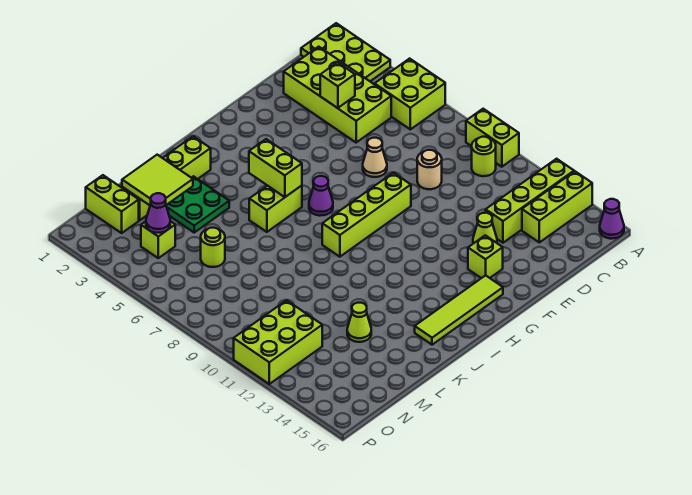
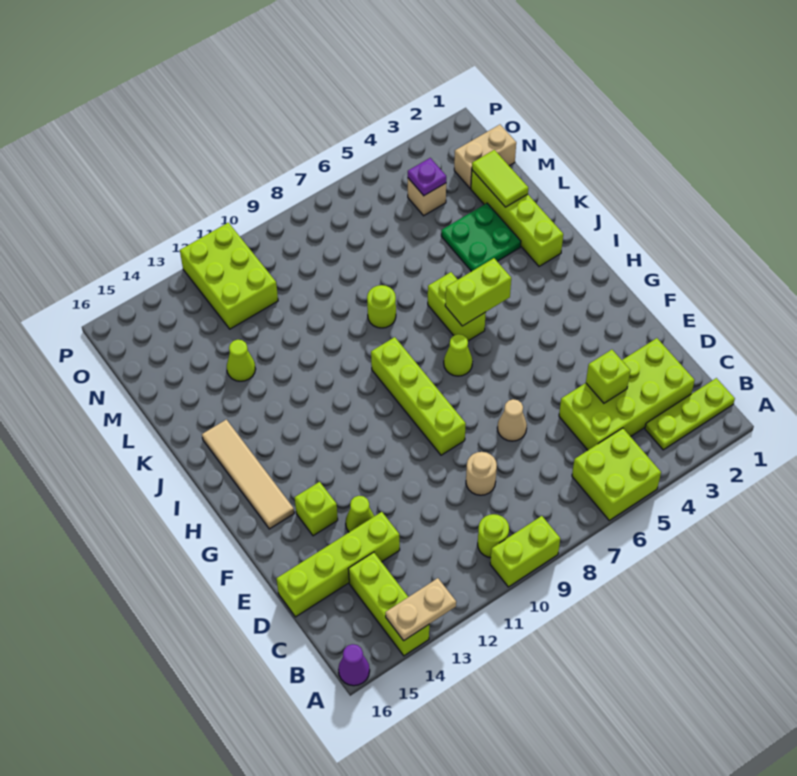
lime 2x3 plate [301,23,390,81] -> lime 1x3 plate [645,378,735,450]
lime 1x4 brick [486,159,574,243] -> lime 1x4 brick turned to [277,512,400,617]
none -> tan 1x2 plate [385,578,456,641]
lime 1x4 tile [415,275,503,345] -> tan 1x4 tile [202,420,294,529]
purple 1x1 cone [309,176,333,216] -> lime 1x1 cone [444,334,472,376]
lime 2x2 tile [122,155,193,205] -> lime 1x2 tile [472,150,528,207]
lime 1x1 round brick [201,228,225,267] -> lime 1x1 round brick moved to [367,285,396,328]
lime 1x2 brick [86,175,139,233] -> tan 1x2 brick [454,125,516,188]
lime 1x1 brick [141,221,175,258] -> tan 1x1 brick [408,178,446,216]
purple 1x1 cone [146,193,170,233] -> purple 1x1 plate [408,158,446,196]

